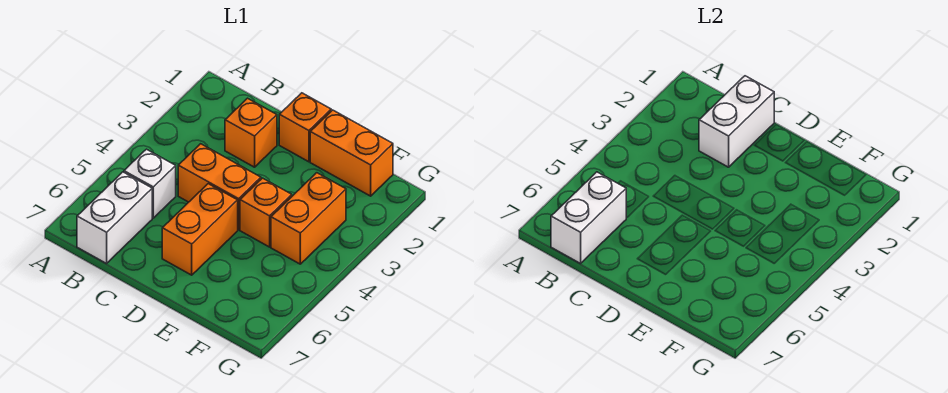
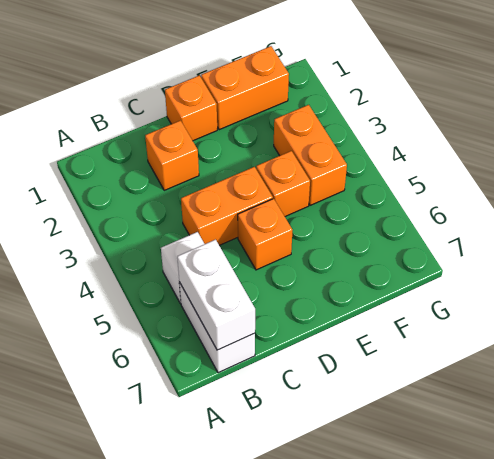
white 1x2 brick [699,76,774,167] -> none
orange 1x2 brick [162,184,238,275] -> orange 1x1 brick [238,199,292,270]

